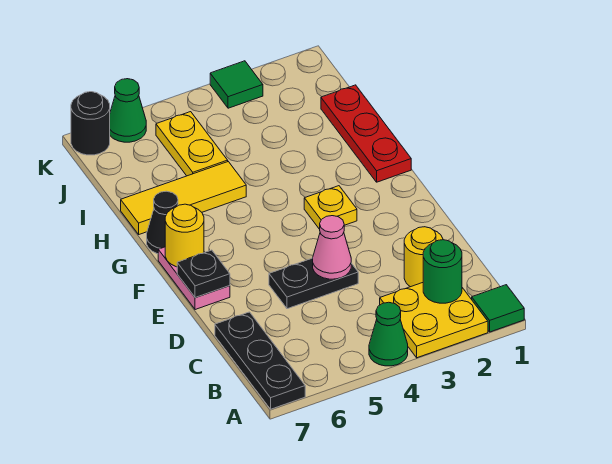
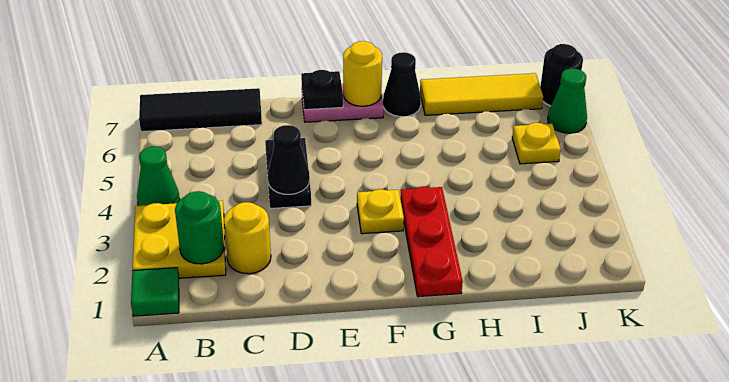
black 1x3 plate [215,312,305,409] -> black 1x3 tile [139,88,262,132]
pink 1x1 cone [313,216,351,279] -> black 1x1 cone [268,125,310,194]
red 1x3 plate [321,85,411,182] -> red 1x3 plate turned to [400,187,463,297]
yellow 1x3 tile [121,162,246,234] -> yellow 1x3 tile turned to [420,73,543,115]
yellow 1x2 plate [156,112,228,176] -> yellow 1x1 plate [512,123,561,164]
green 1x1 tile [210,61,263,108] -> none

